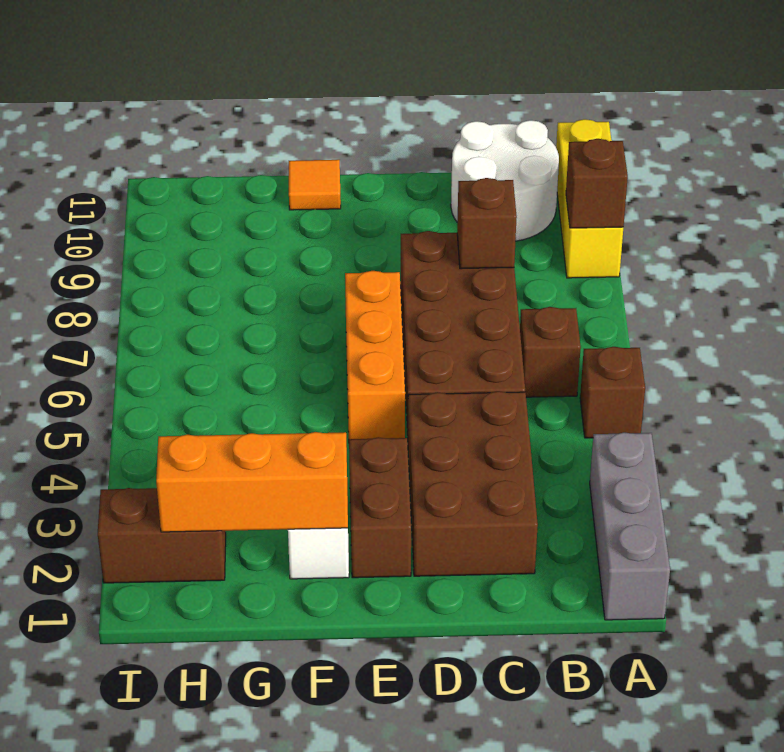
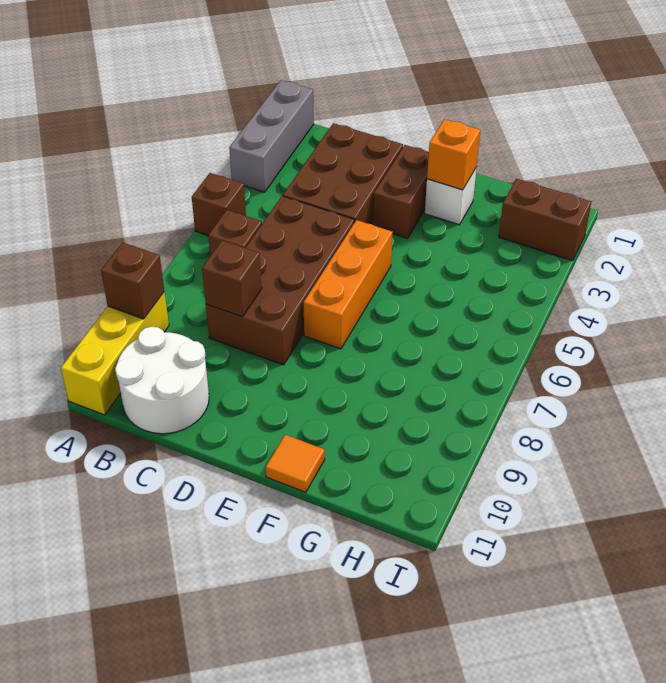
orange 1x3 brick [156,432,348,532] -> orange 1x1 brick [427,119,480,190]

